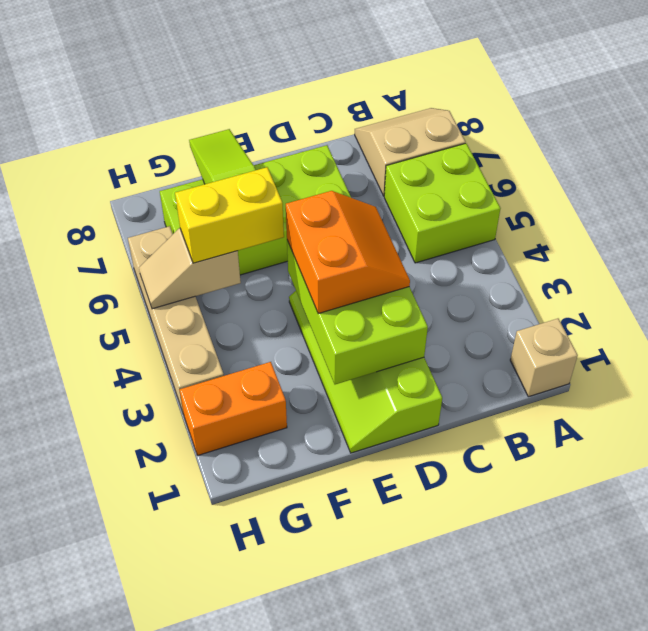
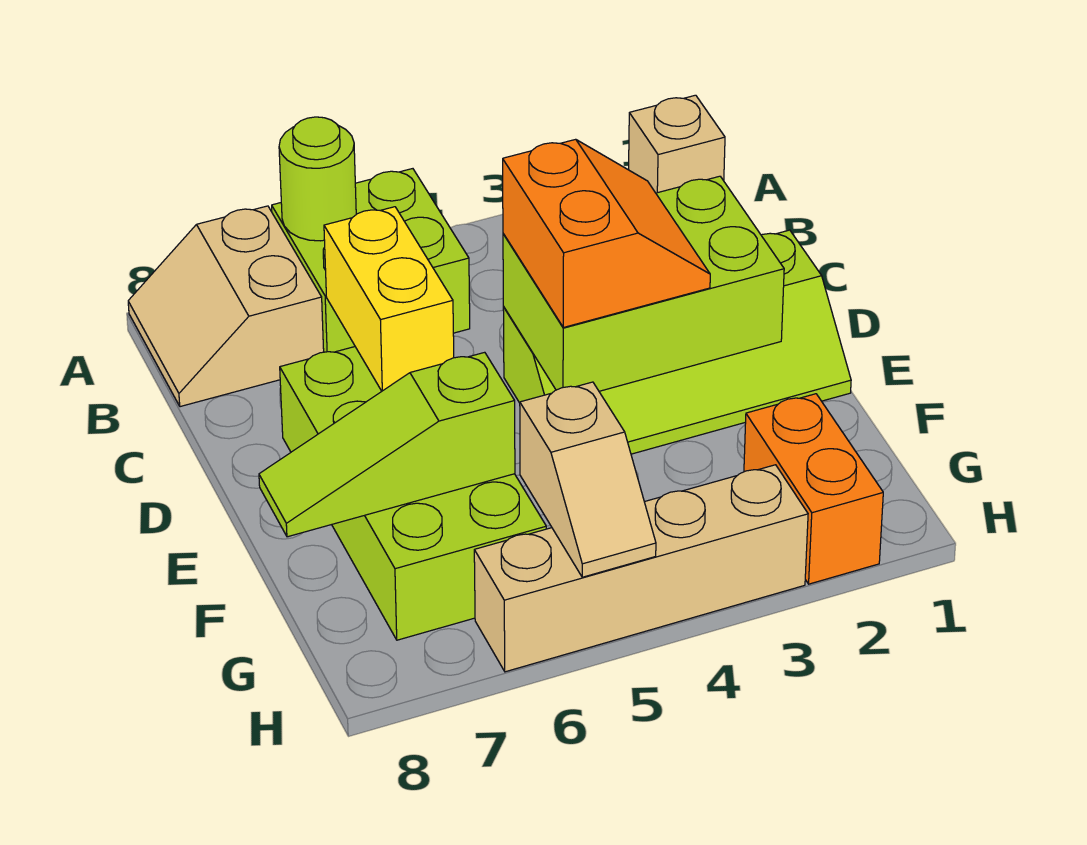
none -> lime 1x1 round brick [279,117,356,241]
orange 2x2 slope [286,191,410,313] -> orange 2x2 slope turned to [503,139,710,327]
yellow 1x2 brick [175,167,284,263] -> yellow 1x2 brick moved to [324,207,454,391]

